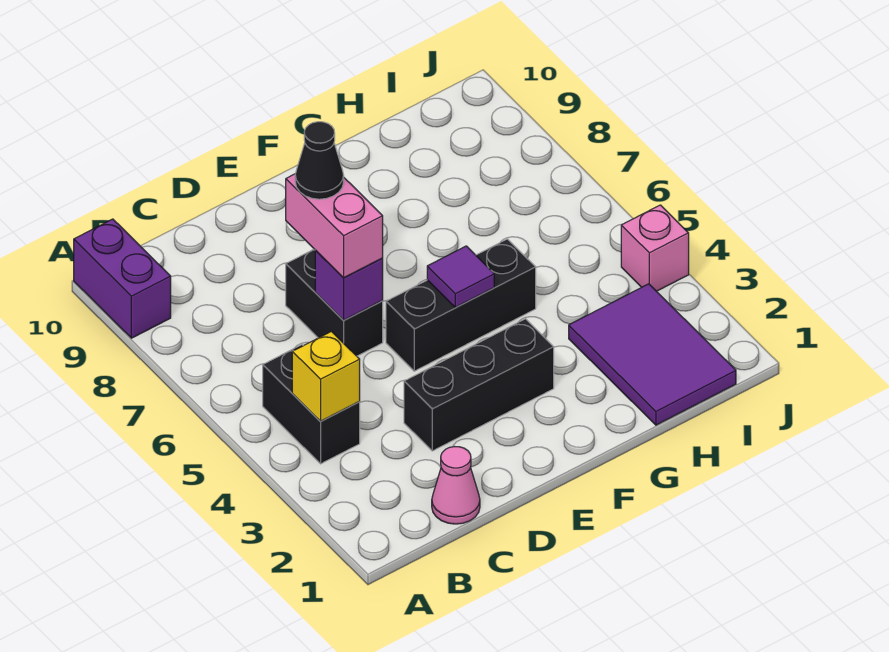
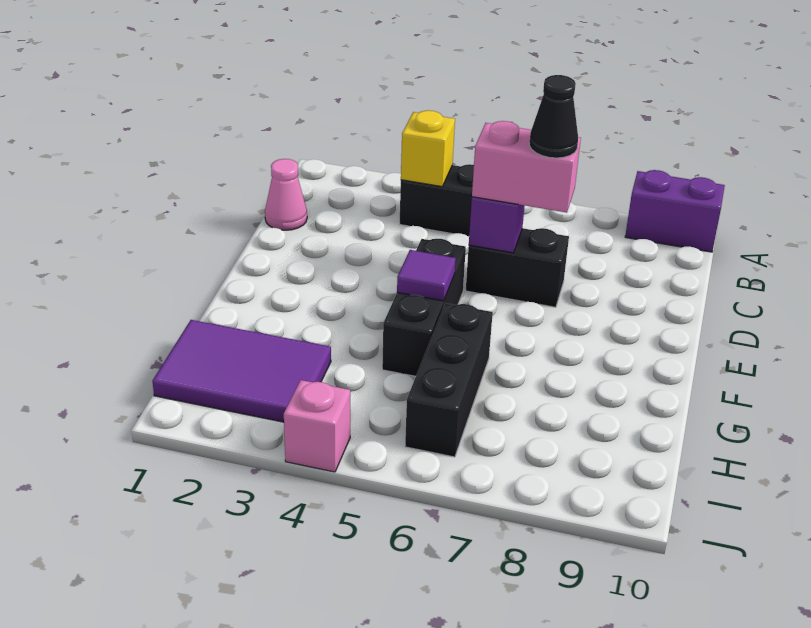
black 1x3 brick [404,319,554,451] -> black 1x3 brick moved to [405,303,493,457]

